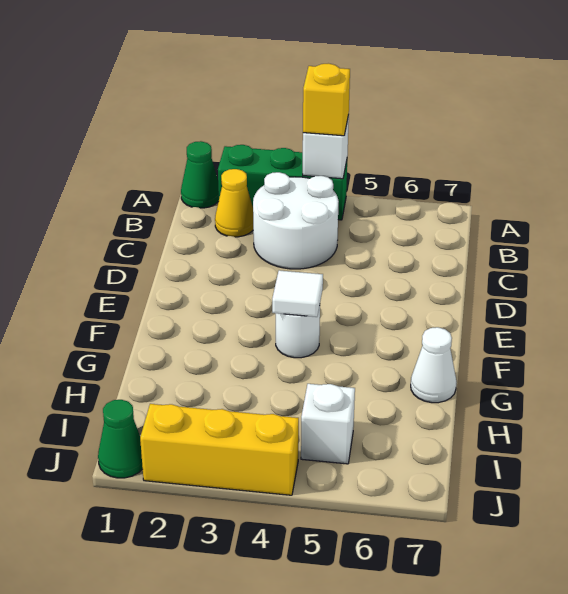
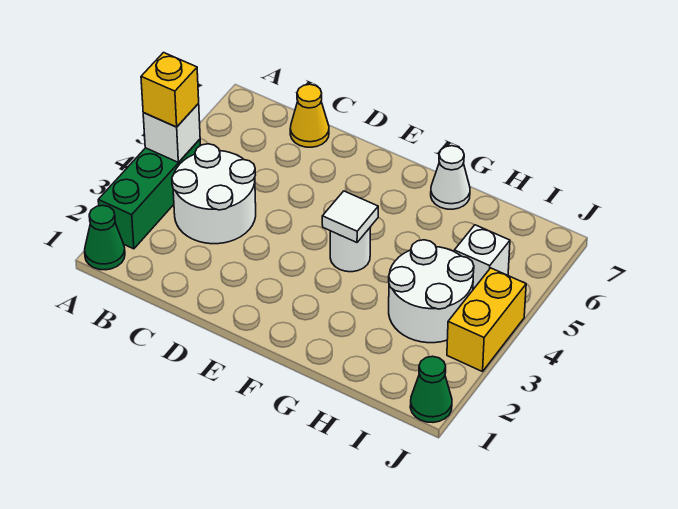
yellow 1x1 cone [215,169,253,237] -> yellow 1x1 cone moved to [290,84,329,147]
none -> white 2x2 round brick [389,240,474,343]
yellow 1x3 brick [140,404,299,495] -> yellow 1x2 brick [447,268,526,372]

